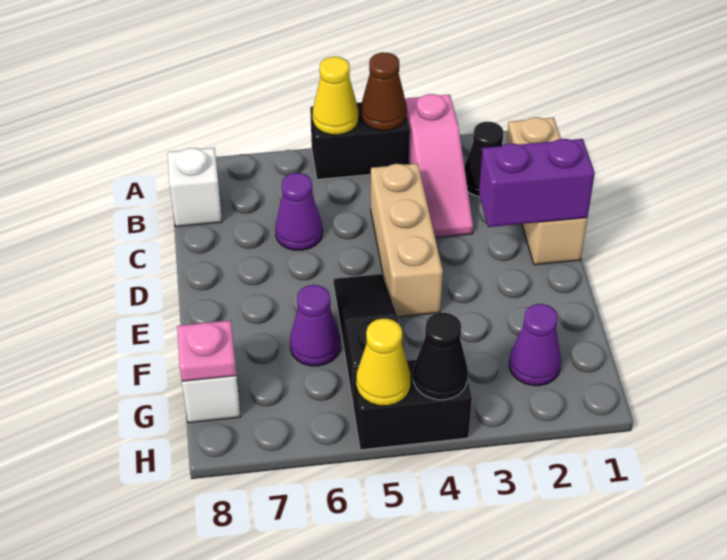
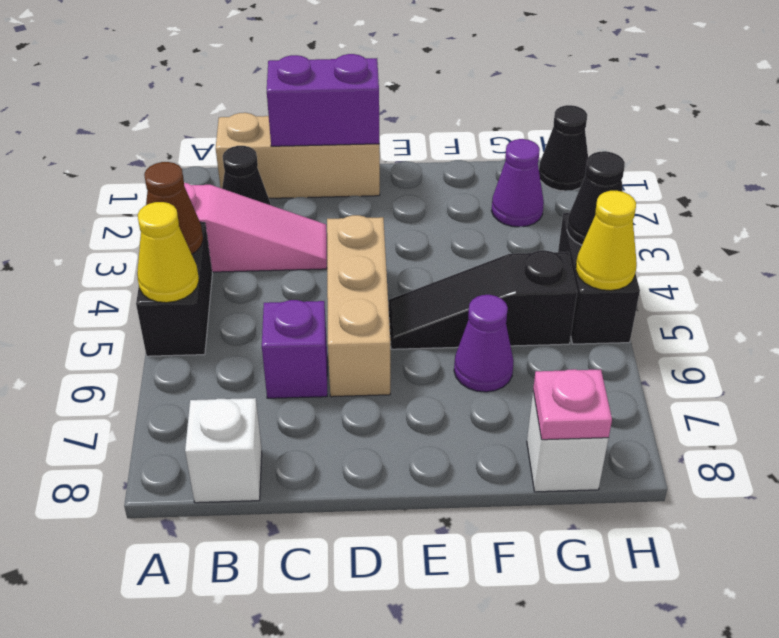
tan 1x3 brick [371,163,443,317] -> tan 1x3 brick turned to [327,215,390,397]
purple 1x1 cone [275,173,323,250] -> purple 1x1 brick [262,300,327,398]
purple 1x2 brick [479,139,595,227] -> purple 1x2 brick turned to [267,54,379,146]
none -> black 1x1 cone [539,105,588,191]

